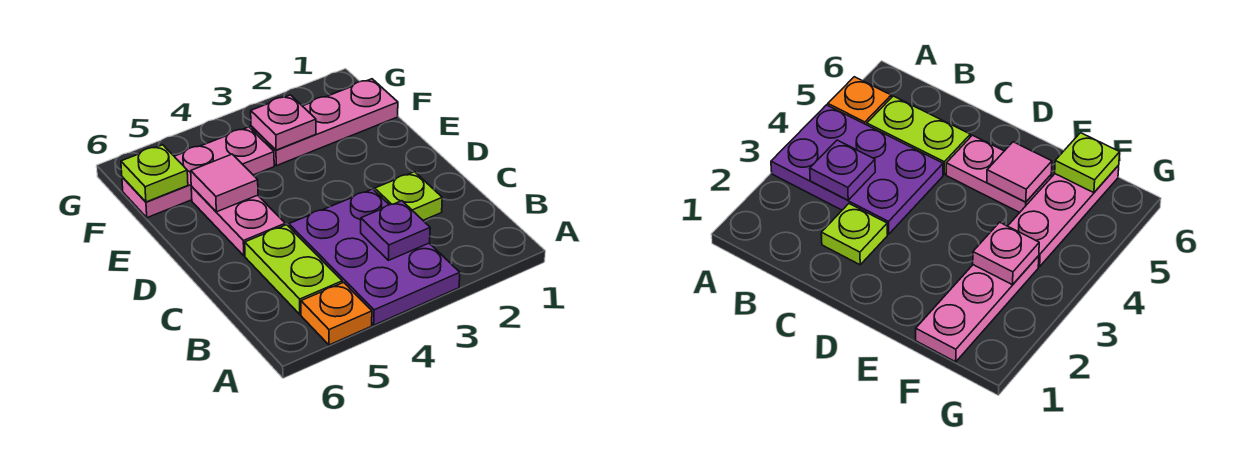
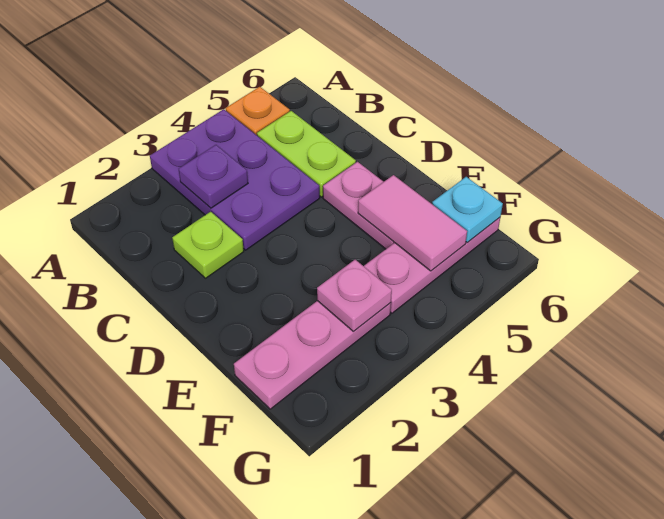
pink 1x1 tile [191,154,258,212] -> pink 1x2 tile [358,175,467,271]
lime 1x1 plate [121,145,188,202] -> cyan 1x1 plate [432,177,503,243]

